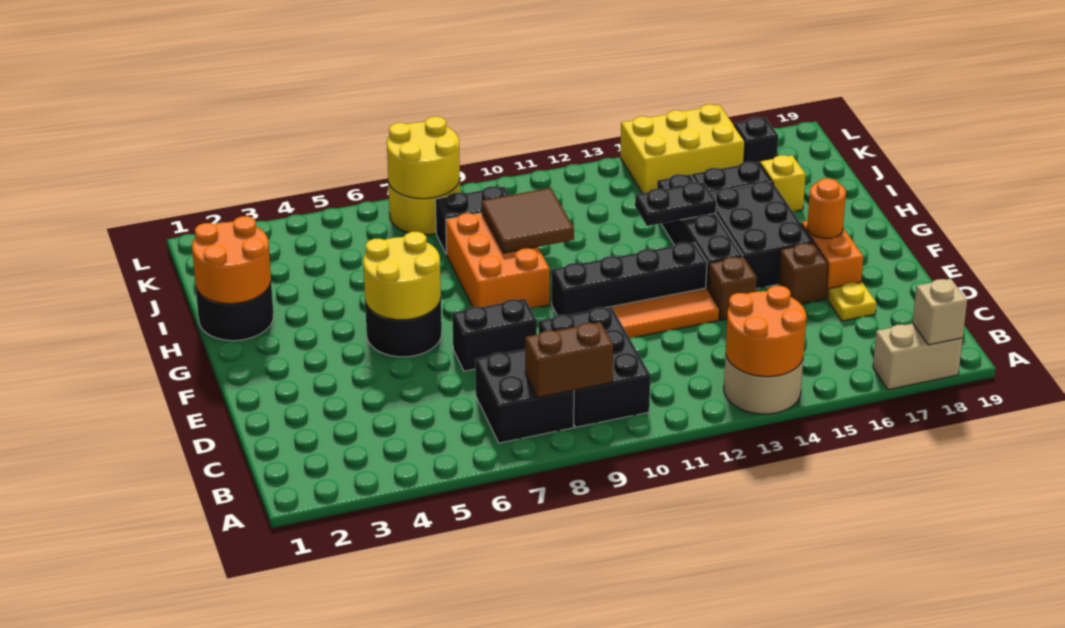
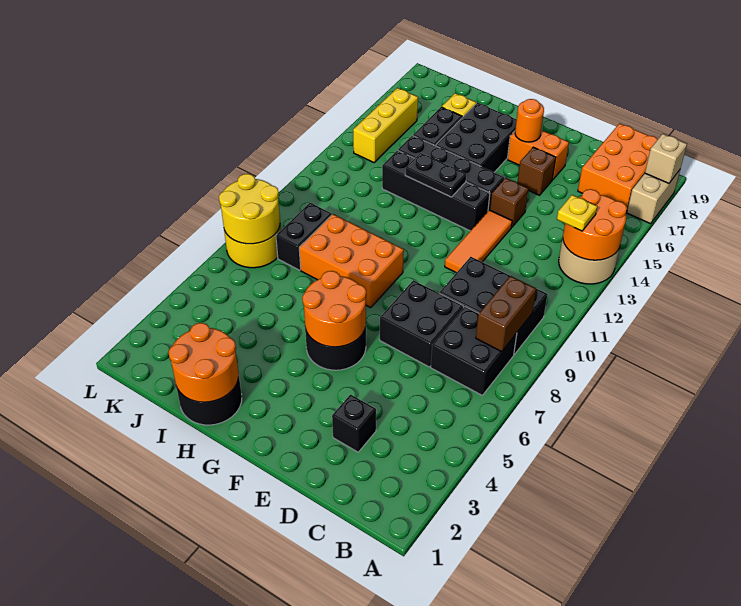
none -> orange 2x3 brick [578,123,658,211]
yellow 1x1 plate [828,282,876,321] -> yellow 1x1 plate moved to [557,195,597,231]
black 1x2 brick [452,299,537,371] -> black 2x2 brick [380,280,463,367]
yellow 2x2 round brick [363,232,441,320] -> orange 2x2 round brick [302,271,366,347]
black 1x4 brick [552,242,707,315] -> black 1x4 brick turned to [382,151,490,231]
black 2x3 brick [711,181,813,289] -> black 2x3 brick turned to [436,103,517,173]
brown 2x2 tile [482,188,574,253] -> none
black 1x2 plate [635,182,716,226] -> black 1x2 plate turned to [405,153,466,197]
yellow 2x3 brick [620,104,745,193] -> yellow 1x3 brick [353,88,418,162]
black 1x1 brick [734,117,778,163] -> black 1x1 brick moved to [332,395,376,452]

